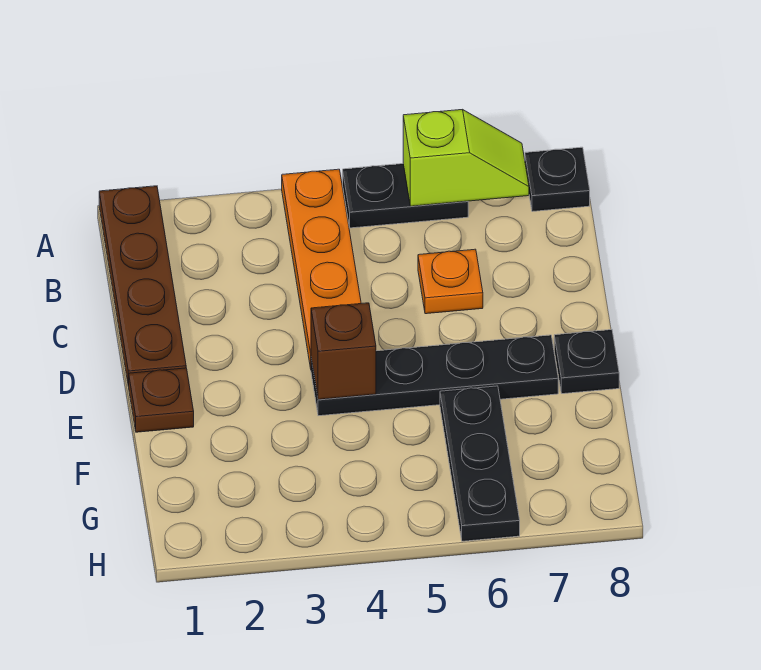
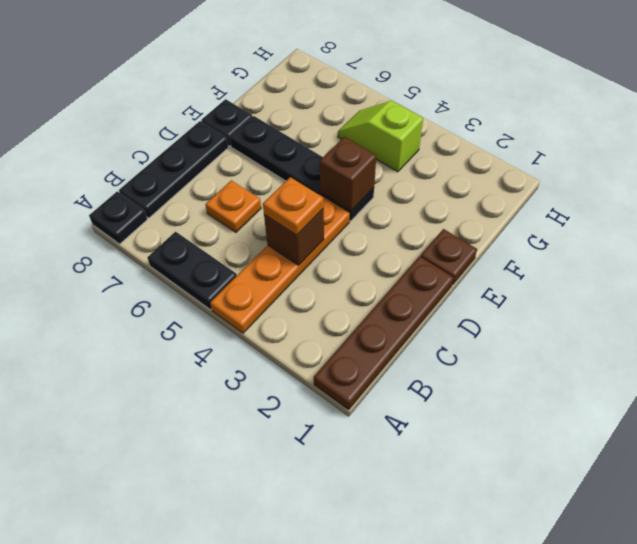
lime 1x2 slope [403,109,529,206] -> lime 1x2 slope moved to [338,101,423,172]
none -> brown 1x1 brick [264,209,324,265]
none -> orange 1x1 plate [263,177,324,235]
black 1x3 plate [440,386,520,541] -> black 1x3 plate moved to [119,121,228,218]

